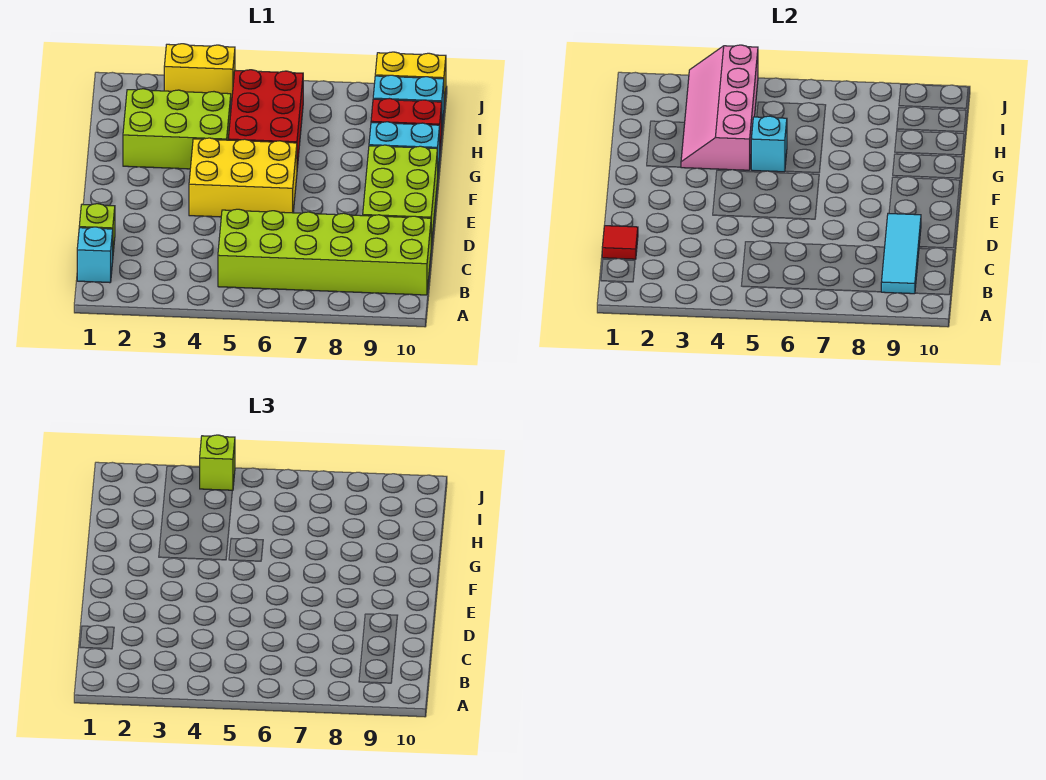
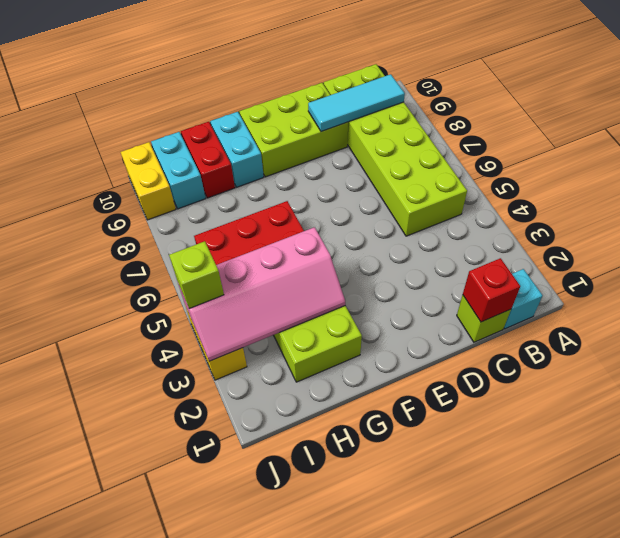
red 1x1 tile [602,226,638,259] -> red 1x1 brick [463,258,520,322]
yellow 2x3 brick [189,138,297,217] -> none
cyan 1x1 brick [751,116,787,172] -> none

